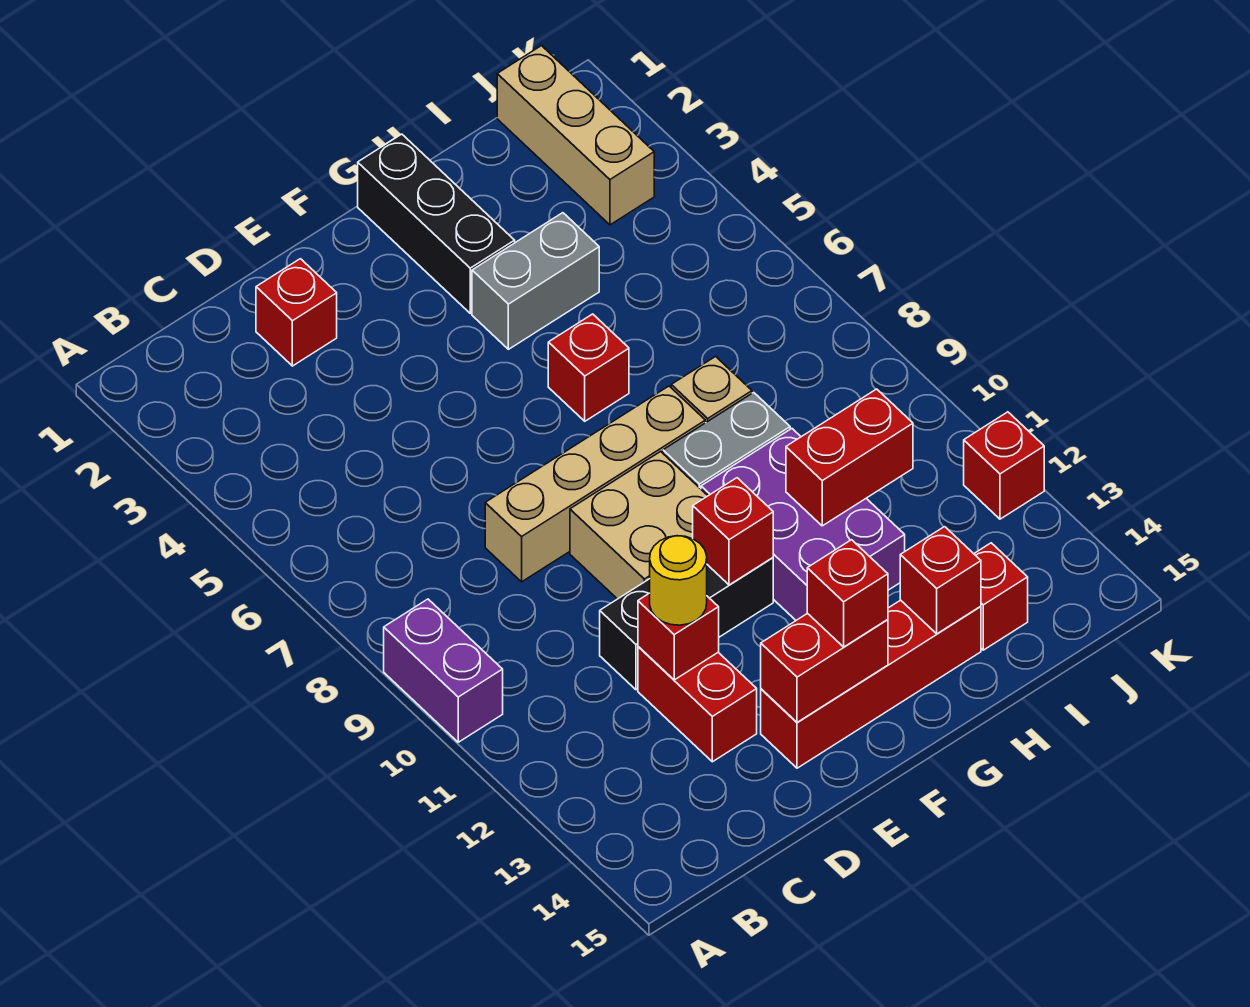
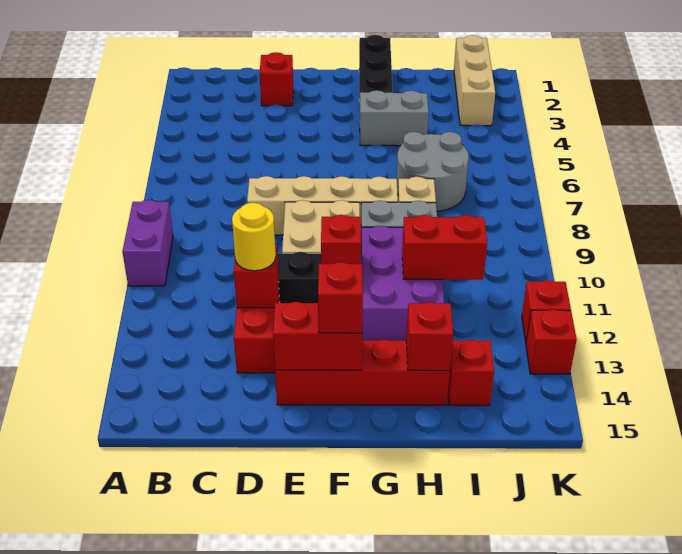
red 1x1 brick [548,314,629,421] -> red 1x1 brick moved to [526,309,577,374]
none -> grey 2x2 round brick [396,132,469,211]

